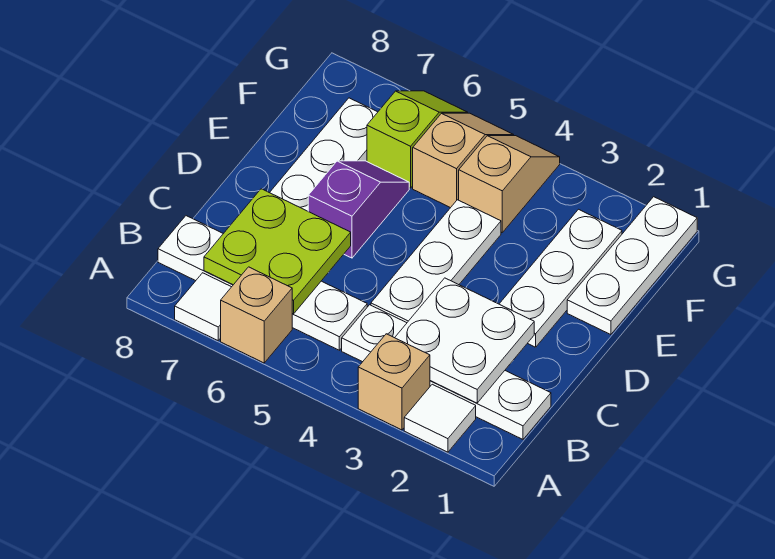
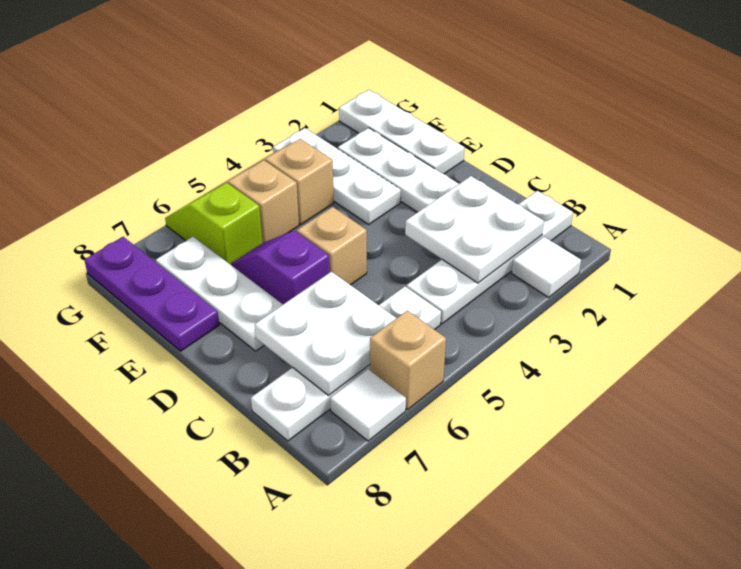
tan 1x1 brick [358,334,430,430] -> tan 1x1 brick moved to [297,207,367,285]
lime 2x2 plate [204,189,351,314] -> white 2x2 plate [255,271,396,395]
white 1x3 plate [371,200,501,323] -> white 1x3 plate moved to [273,128,401,224]
none -> purple 1x3 plate [84,237,219,351]

